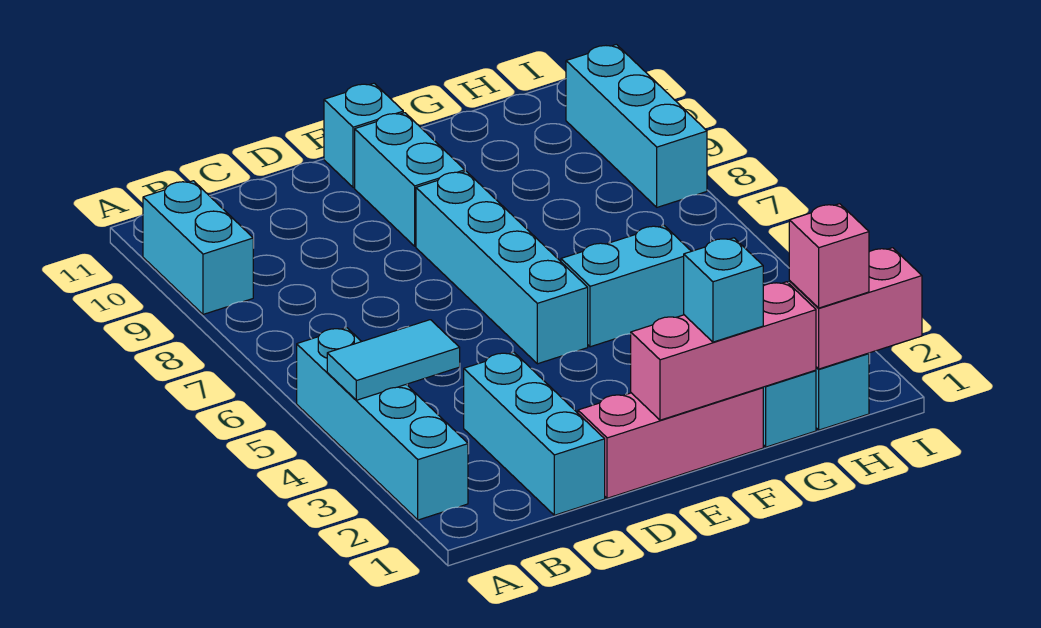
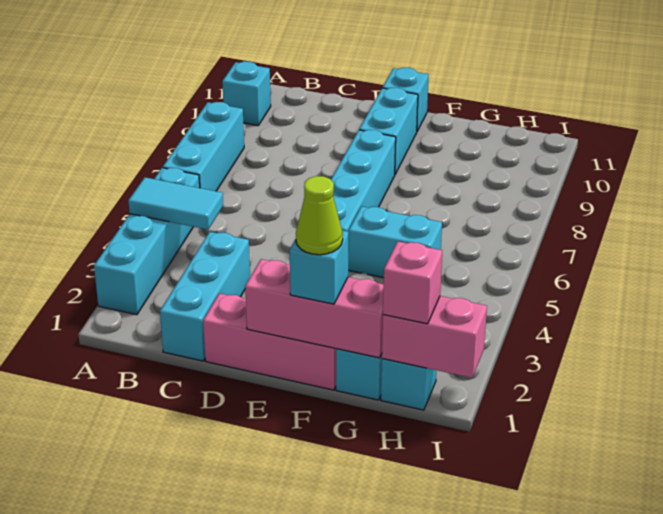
cyan 1x2 brick [143,181,253,314] -> cyan 1x1 brick [222,61,271,126]
none -> lime 1x1 cone [296,176,343,255]
cyan 1x3 brick [566,44,707,207] -> cyan 1x3 brick moved to [163,102,244,191]

